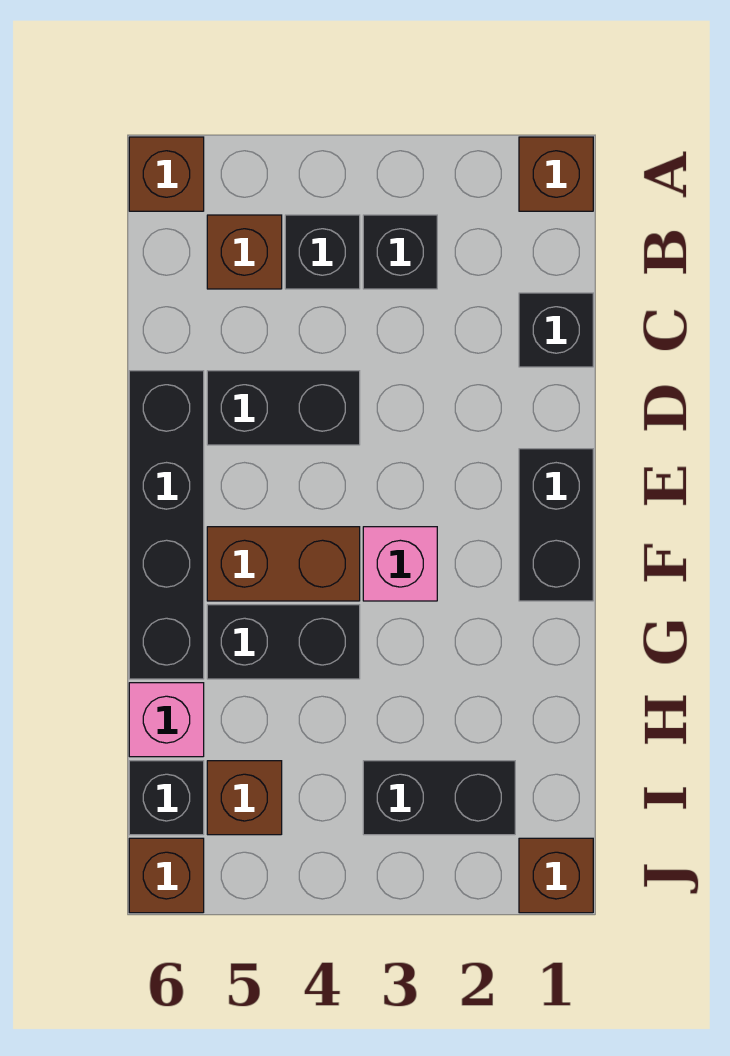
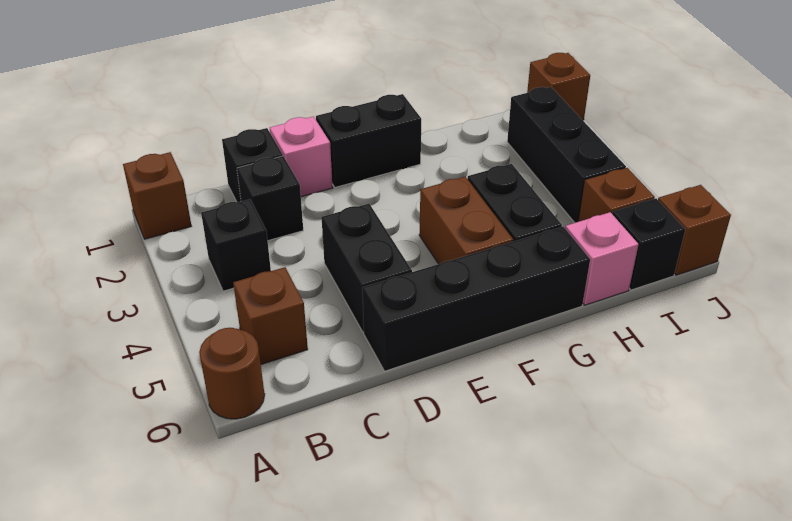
brown 1x1 brick [129,137,204,211] -> brown 1x1 round brick [199,328,265,419]
black 1x1 brick [285,215,360,289] -> black 1x1 brick moved to [237,156,303,241]
pink 1x1 brick [363,527,437,601] -> pink 1x1 brick moved to [270,116,333,197]
black 1x2 brick [363,761,515,835] -> black 1x3 brick [507,87,626,223]

